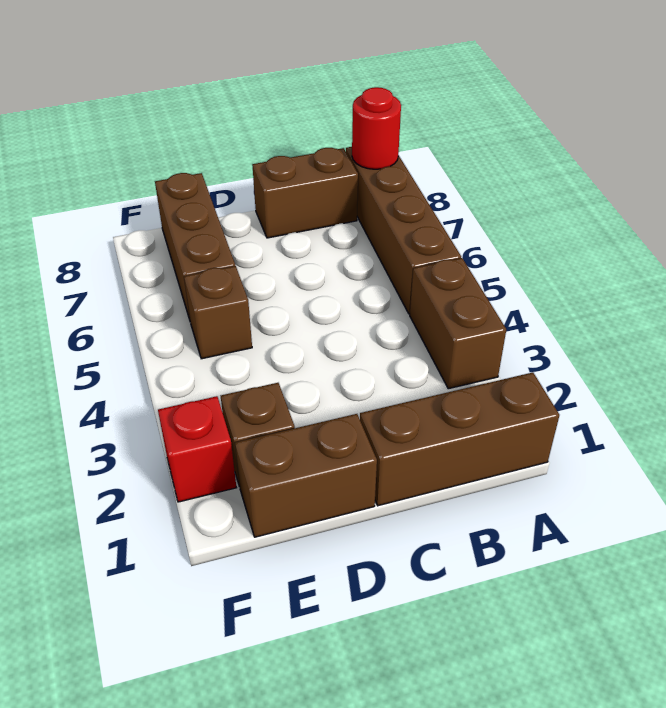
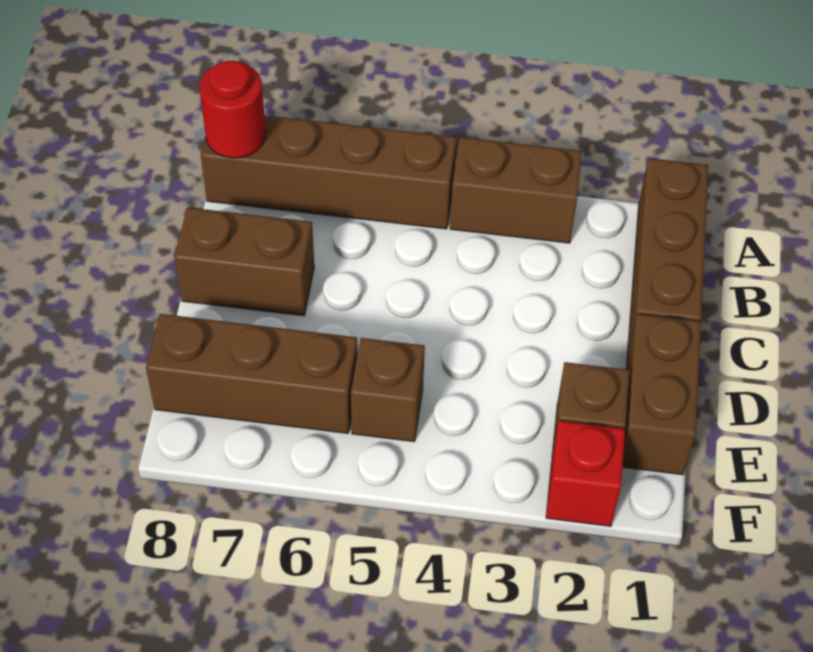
brown 1x2 brick [252,148,358,238] -> brown 1x2 brick turned to [174,207,314,316]

